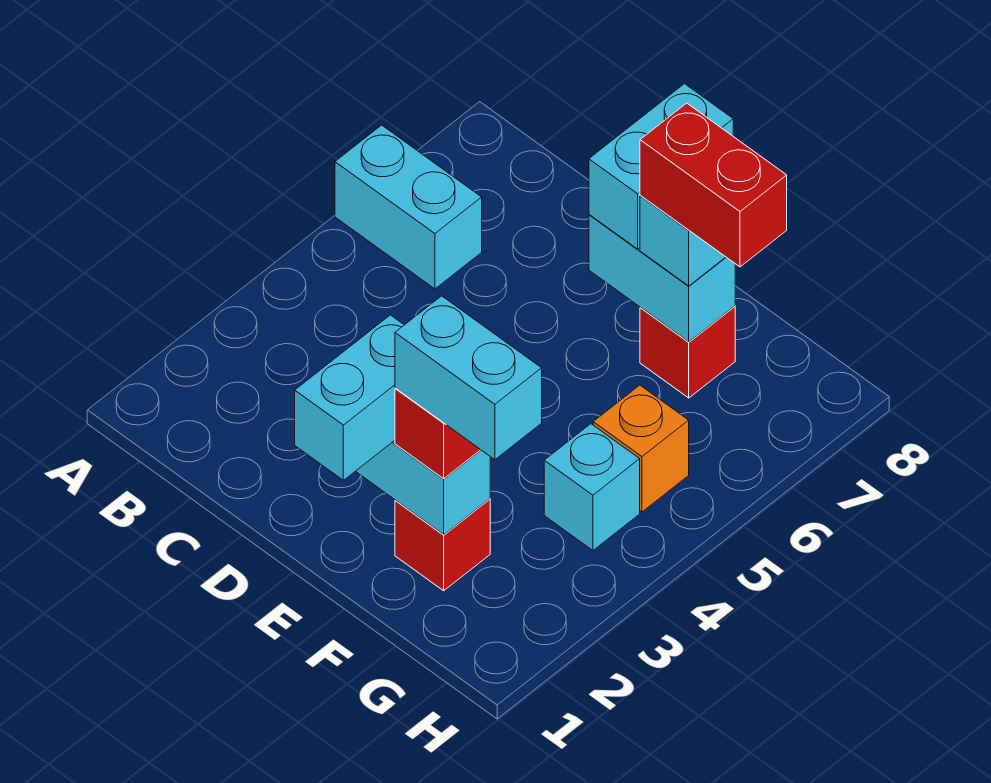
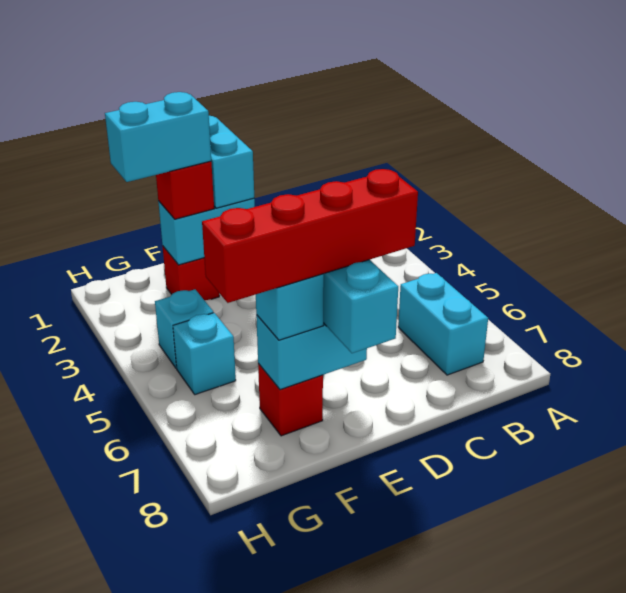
cyan 1x2 brick [335,125,482,289] -> cyan 1x2 brick turned to [398,273,488,375]
red 1x2 brick [640,103,787,267] -> red 1x4 brick [202,169,418,303]
orange 1x1 brick [593,385,689,512] -> cyan 1x1 brick [173,313,236,395]

